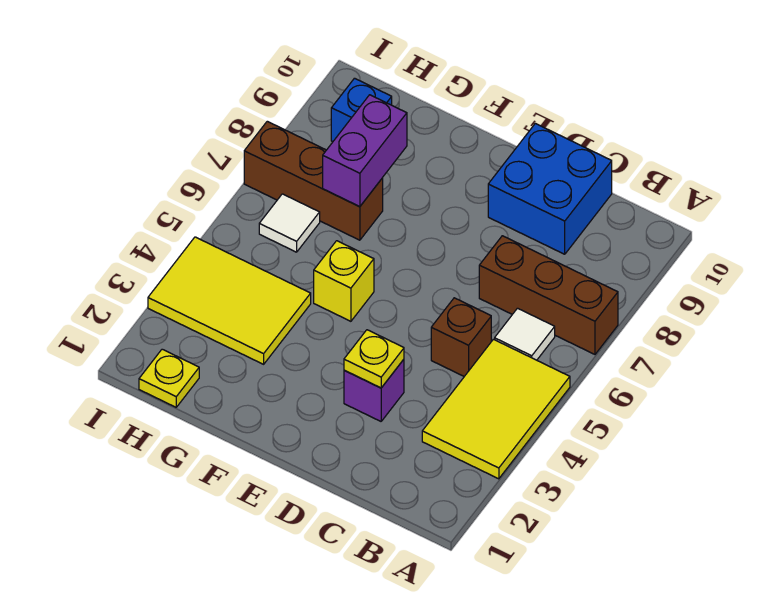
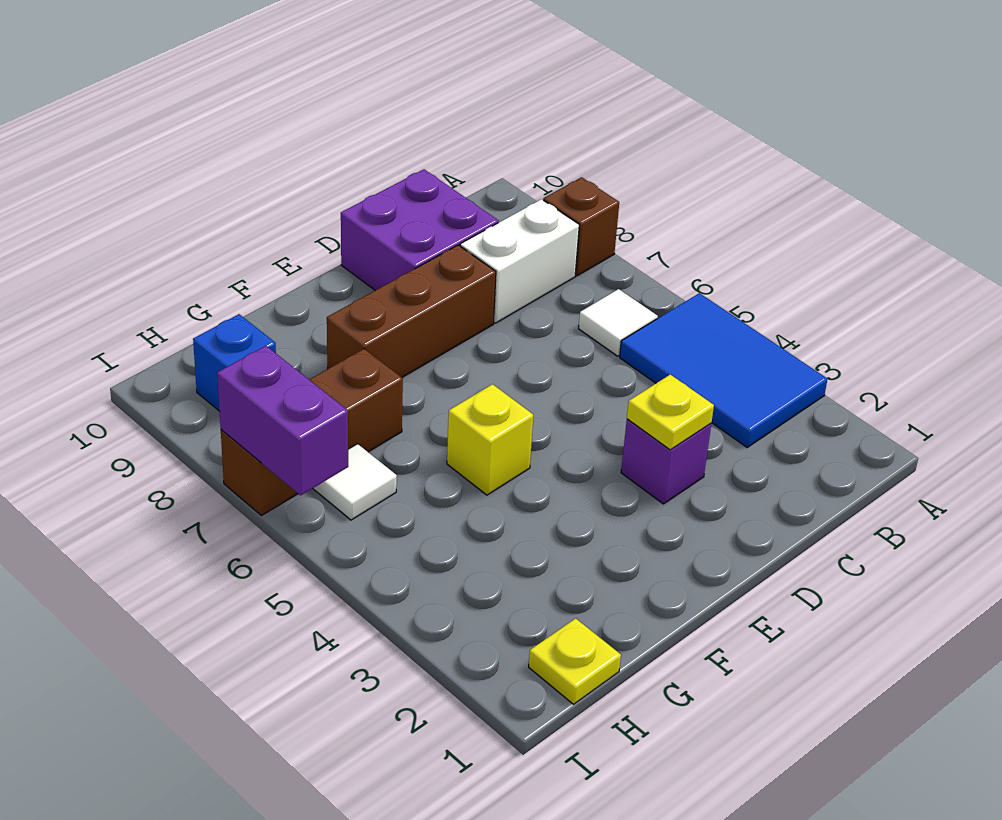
yellow 2x3 tile [422,339,570,479] -> blue 2x3 tile [620,293,827,447]
brown 1x3 brick [479,236,618,354] -> brown 1x3 brick moved to [327,245,496,377]
none -> white 1x2 brick [460,199,579,323]
brown 1x1 brick [431,298,491,376] -> brown 1x1 brick moved to [543,177,619,276]
blue 2x2 brick [488,123,612,254] -> purple 2x2 brick [341,169,499,290]
yellow 2x3 tile [148,237,311,364] -> none
purple 1x2 brick [323,95,407,207] -> purple 1x2 brick moved to [217,346,348,495]

